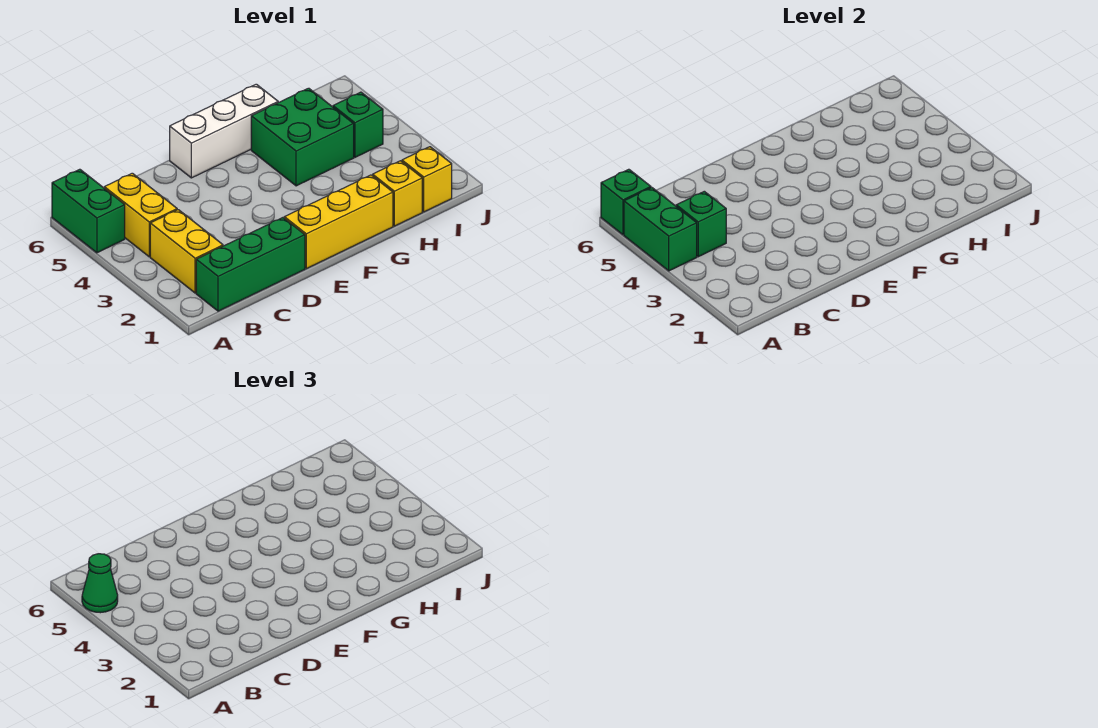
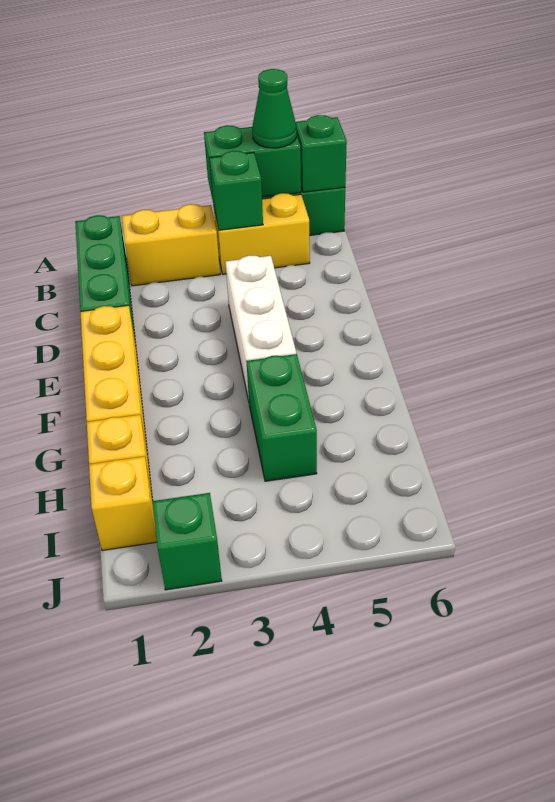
white 1x3 brick [170,84,278,178] -> white 1x3 brick moved to [225,255,296,401]
green 2x2 brick [251,88,354,186] -> green 1x2 brick [246,354,317,481]
green 1x1 brick [333,92,383,157] -> green 1x1 brick moved to [153,493,222,590]

